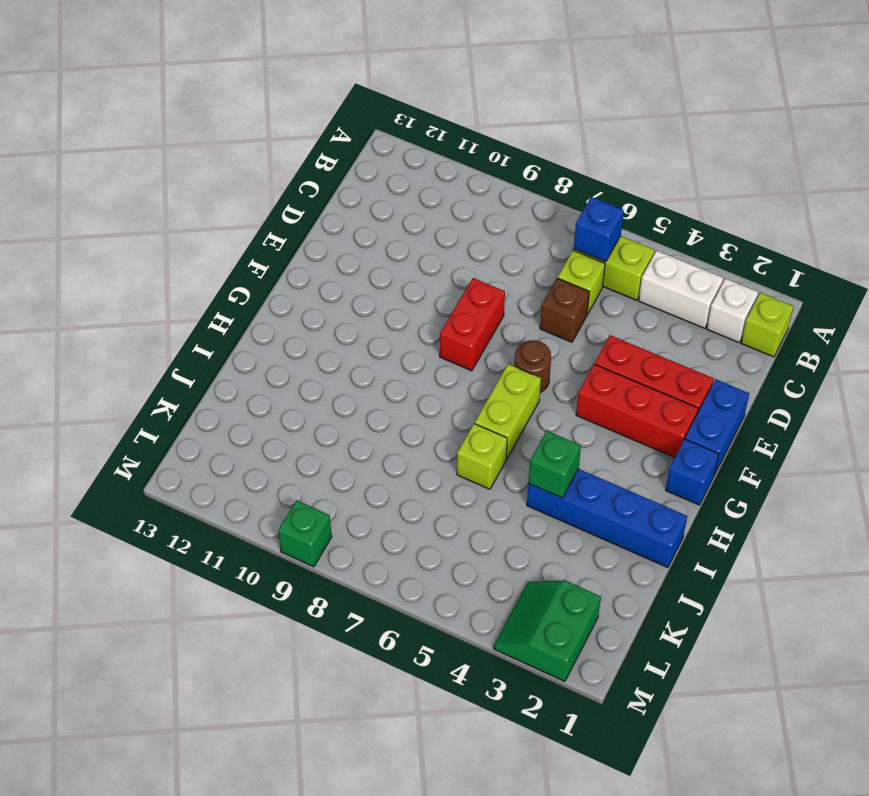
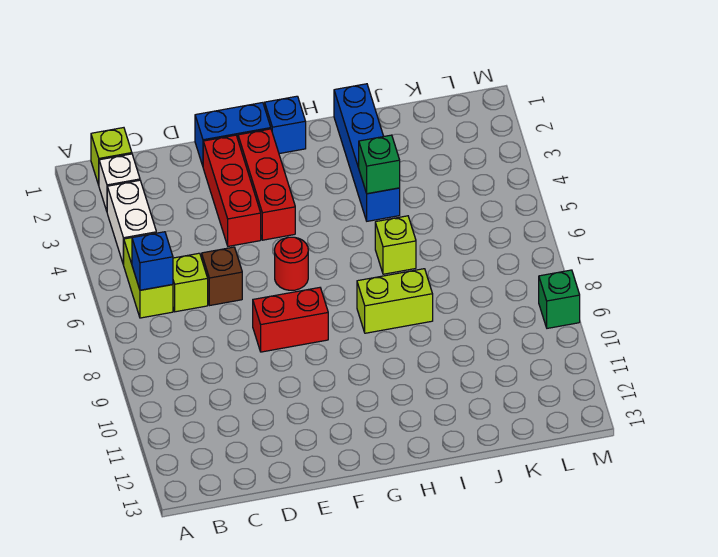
brown 1x1 round brick [514,340,551,393] -> red 1x1 round brick [275,237,308,290]
lime 1x2 brick [475,364,541,459] -> lime 1x2 brick moved to [357,269,433,333]
green 2x2 slope [494,580,601,681] -> none

